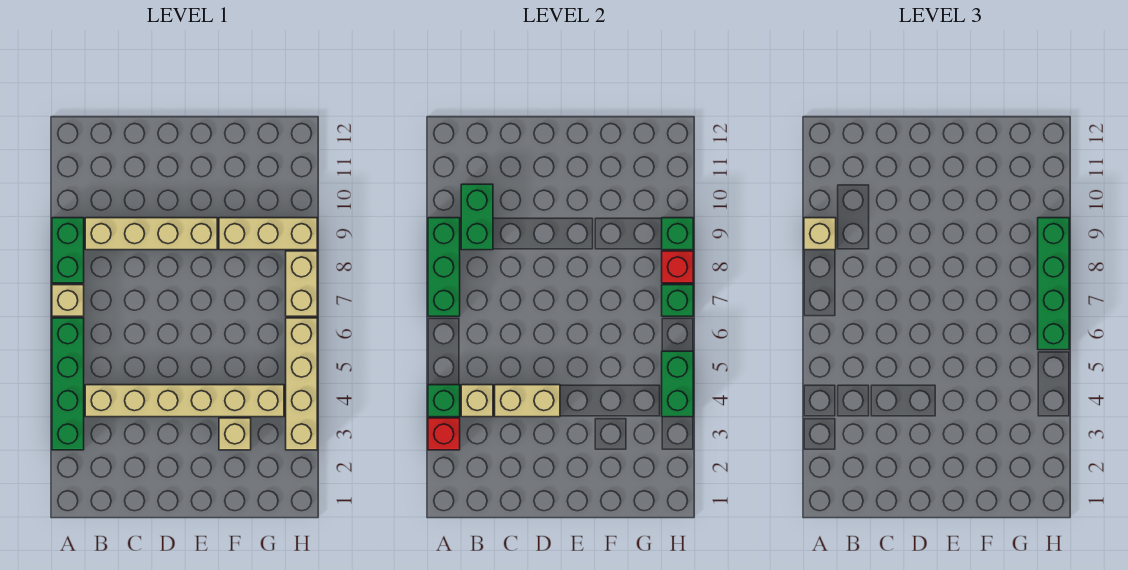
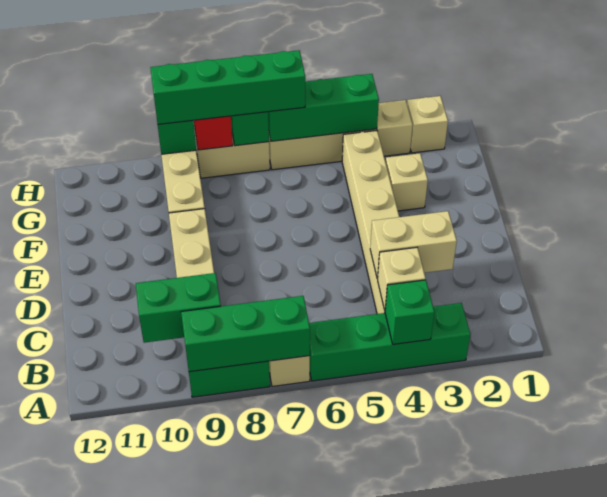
red 1x1 brick [428,418,460,450] -> none
tan 1x1 brick [804,218,836,250] -> tan 1x1 brick moved to [407,96,448,153]
tan 1x2 brick [495,385,560,417] -> tan 1x2 brick turned to [370,211,457,278]
green 1x2 brick [662,351,693,417] -> green 1x3 brick [268,74,379,141]

